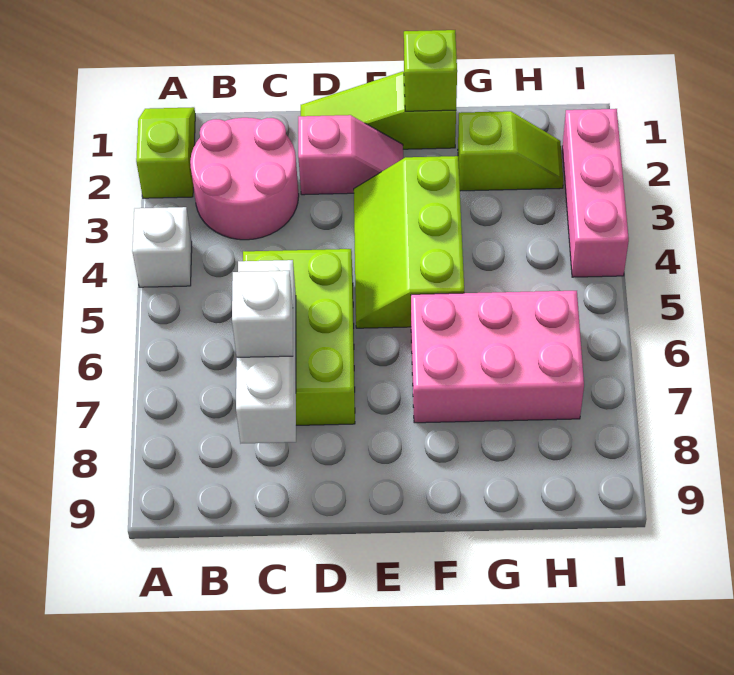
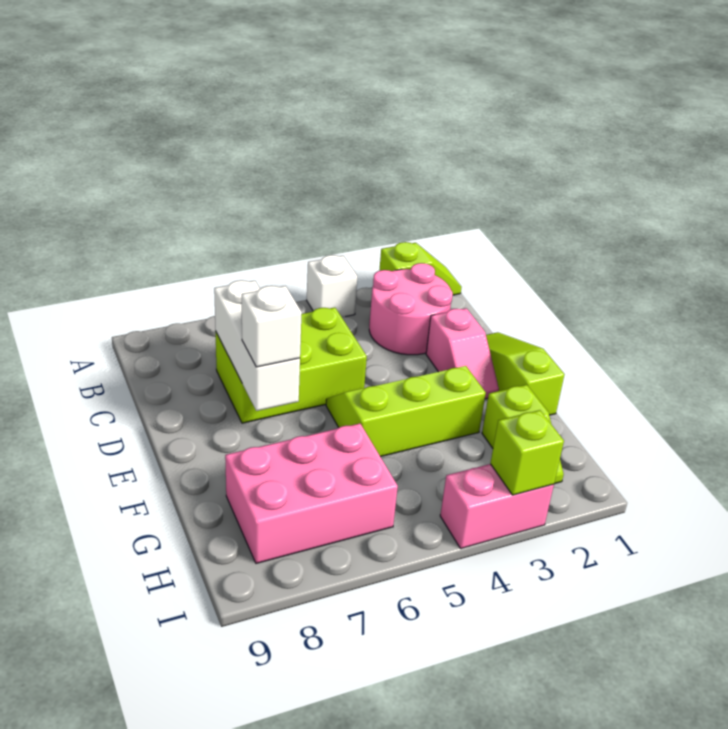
white 1x3 brick [236,260,296,443] -> white 1x3 brick turned to [214,280,300,411]
white 1x1 brick [232,271,293,357] -> white 1x1 brick moved to [242,286,302,367]
lime 1x1 brick [404,30,457,111] -> lime 1x1 brick moved to [490,410,564,495]
pink 2x3 brick [411,291,584,423] -> pink 2x3 brick turned to [225,423,398,563]
pink 1x3 brick [562,109,629,277] -> pink 1x2 brick [440,464,554,549]

